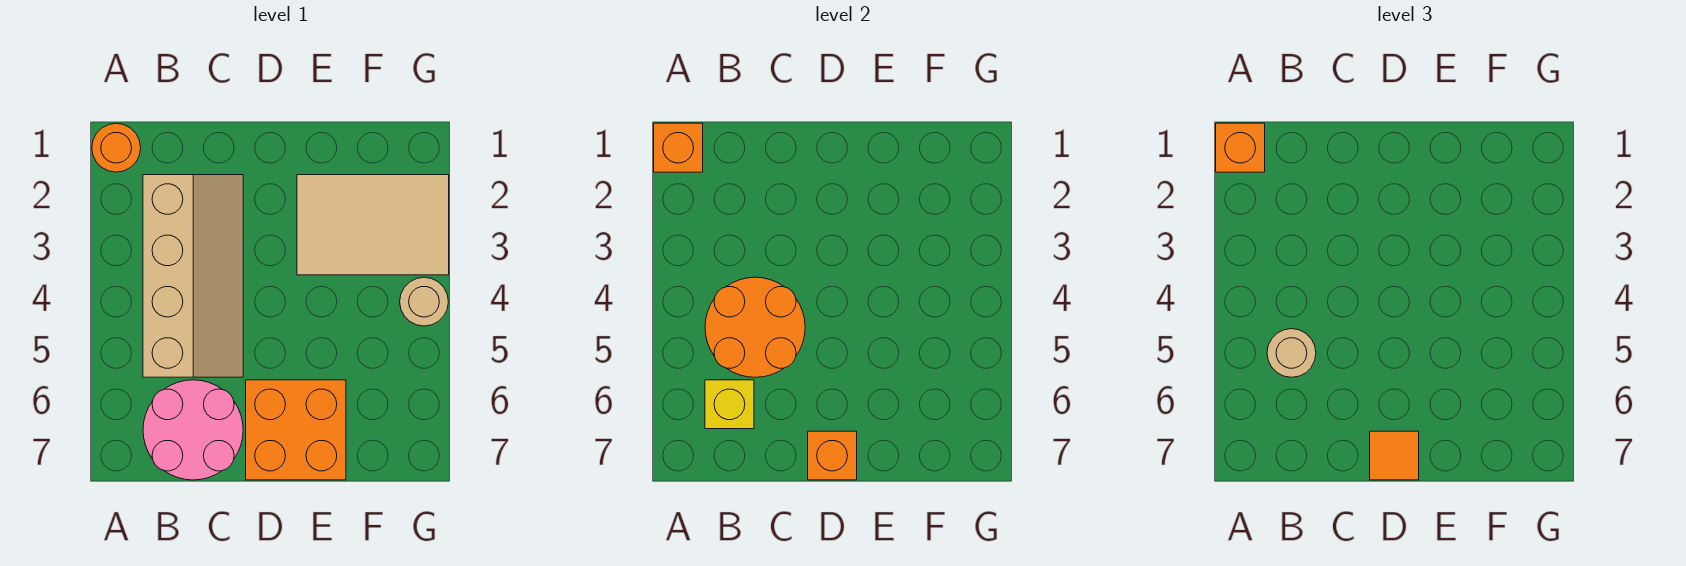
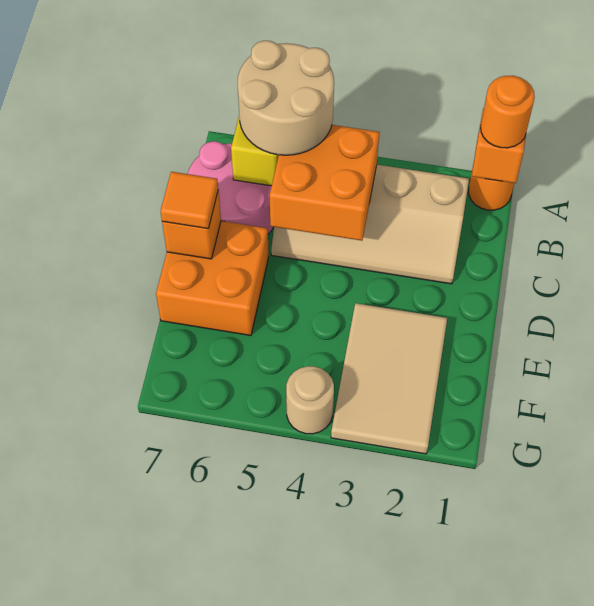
orange 1x1 brick [1216,123,1265,172] -> orange 1x1 round brick [481,76,535,148]
orange 2x2 round brick [705,277,805,377] -> orange 2x2 brick [270,125,379,241]
tan 1x1 round brick [1267,329,1316,377] -> tan 2x2 round brick [237,41,334,155]

